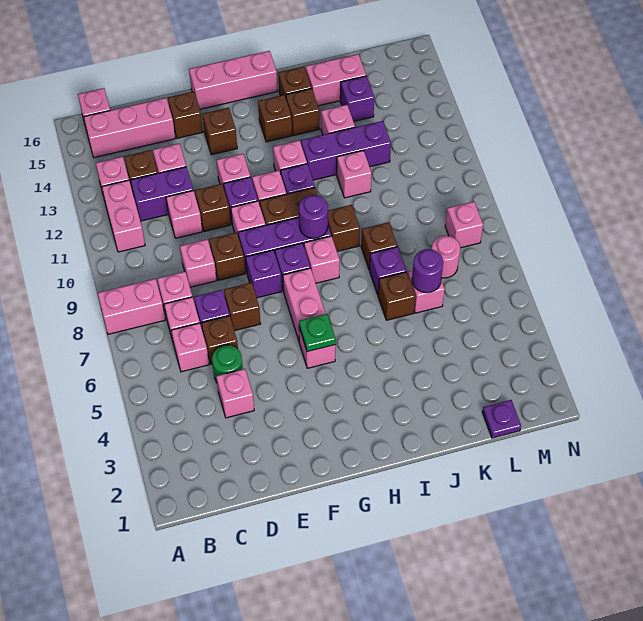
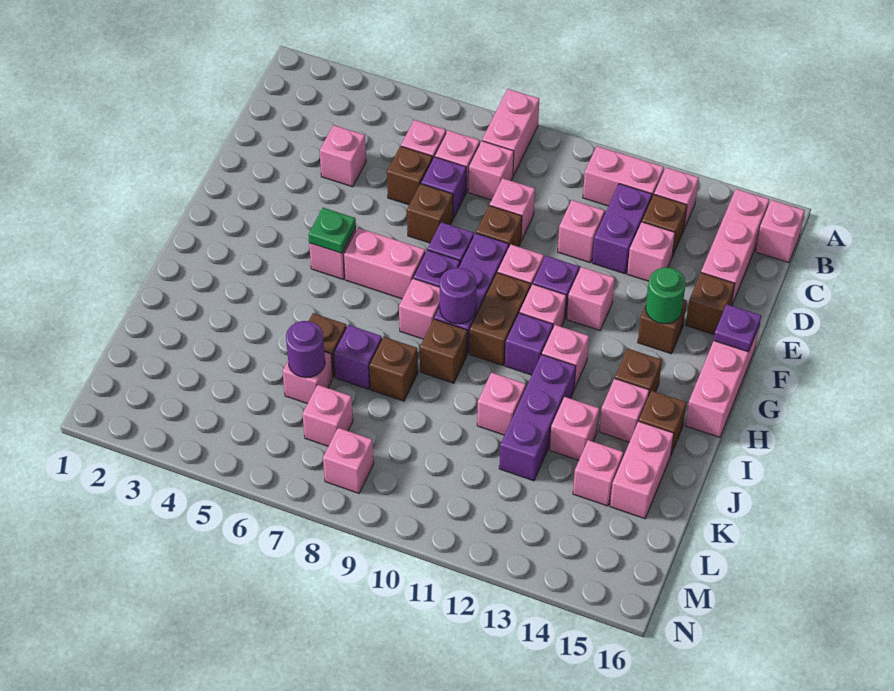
green 1x1 round brick [212,345,243,382] -> green 1x1 round brick moved to [646,267,686,324]
brown 1x1 brick [195,184,231,232] -> none
brown 1x1 brick [286,89,319,135] -> pink 1x1 brick [599,378,649,442]
purple 1x1 brick [340,76,374,122] -> pink 1x1 brick [573,440,623,506]
purple 1x1 plate [482,400,521,438] -> purple 1x1 plate moved to [714,304,761,352]
pink 1x1 round brick [432,236,460,278] -> pink 1x1 brick [303,385,353,446]

